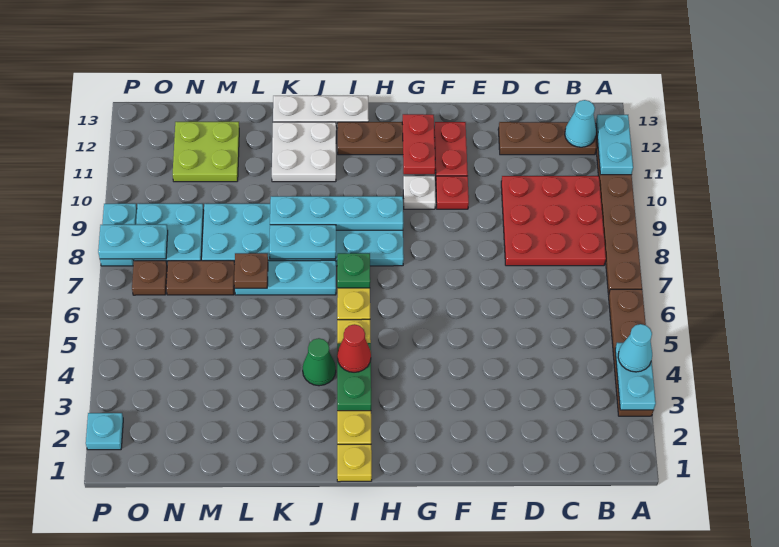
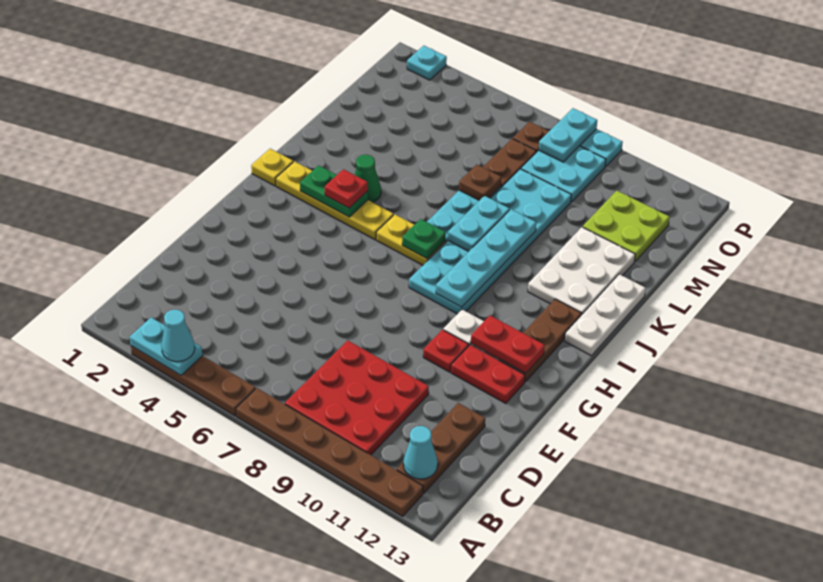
cyan 1x2 plate [596,115,633,175] -> none
red 1x1 cone [337,324,371,372] -> red 1x1 plate [325,169,368,208]
white 2x2 plate [272,122,336,182] -> white 2x3 plate [528,227,635,315]

